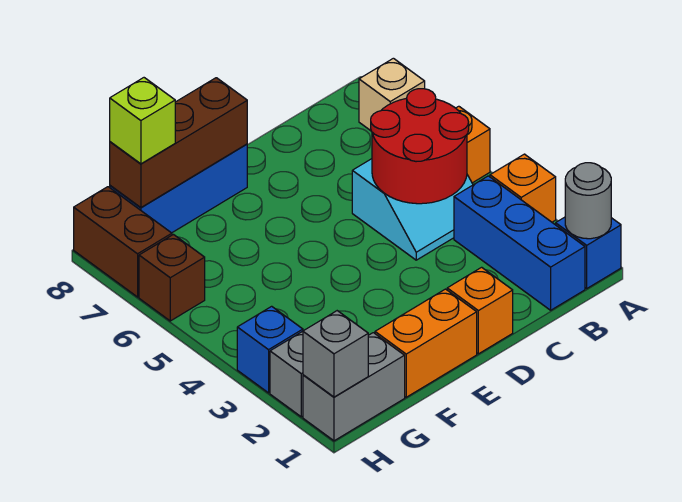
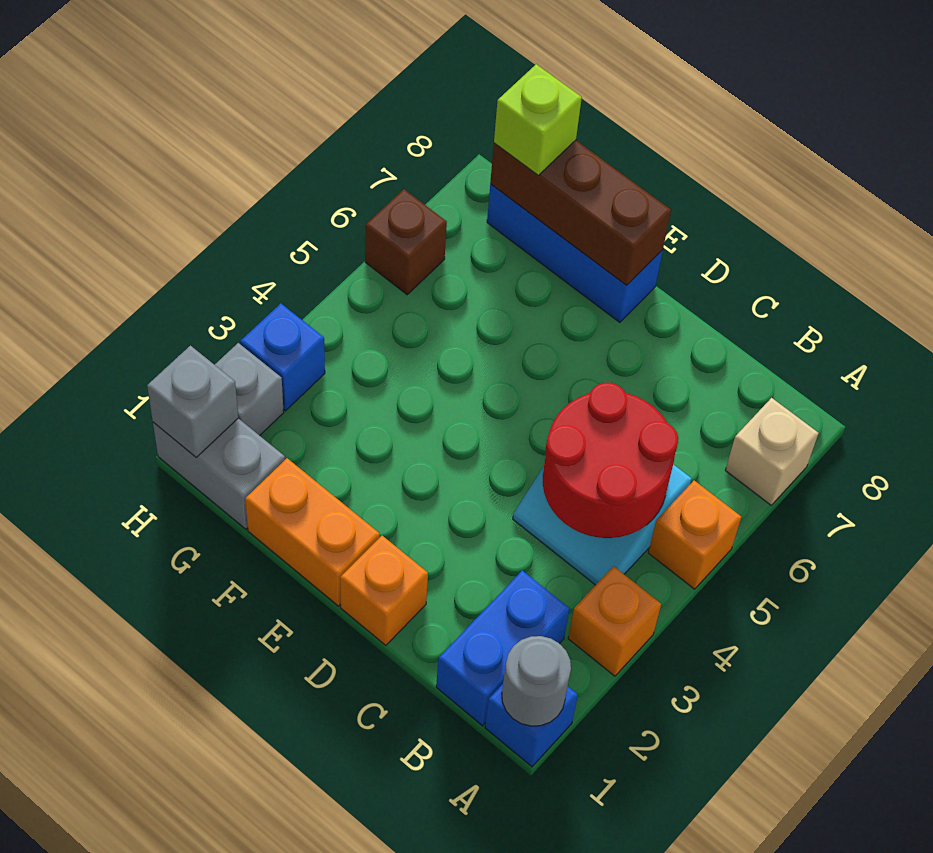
blue 1x3 brick [454,176,585,310] -> blue 1x2 brick [436,571,570,726]
brown 1x2 brick [74,187,172,297] -> none

